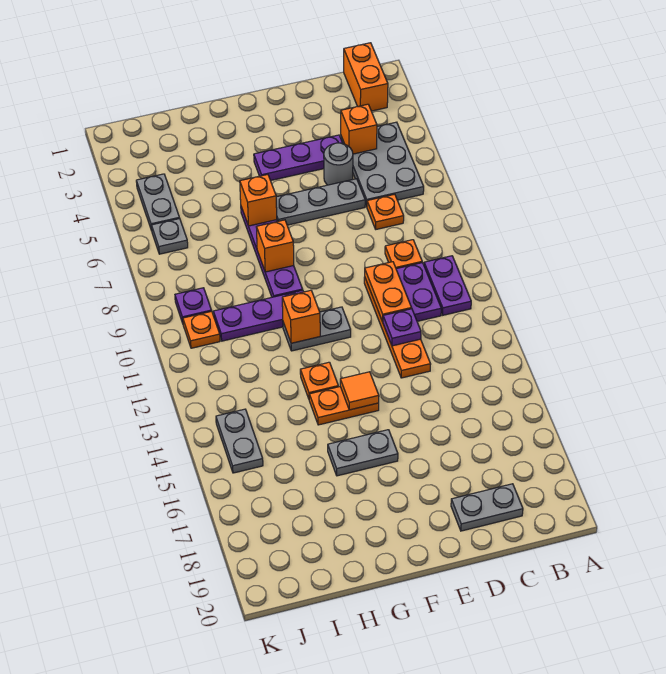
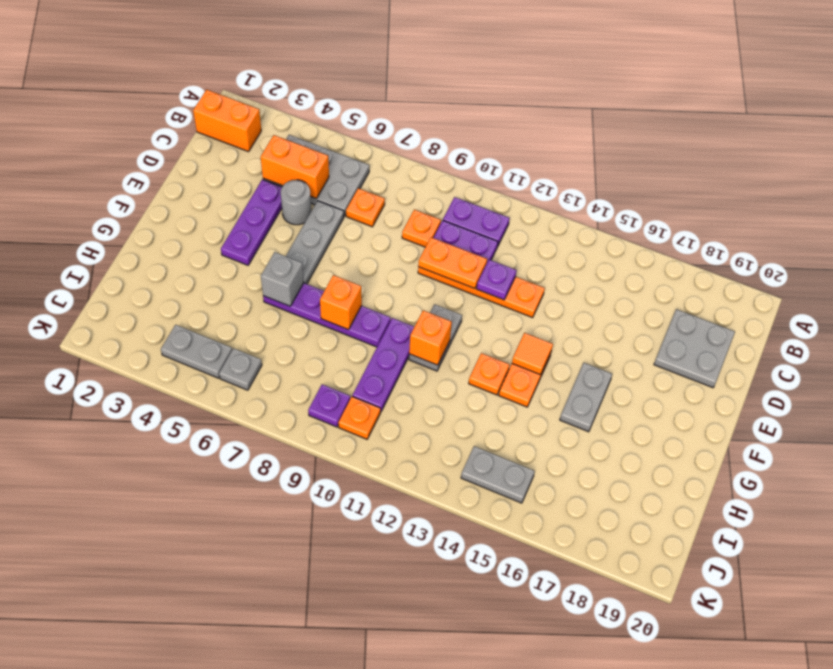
orange 1x1 brick [341,104,377,154] -> orange 1x2 brick [261,135,329,199]
grey 1x2 plate [451,484,523,531] -> grey 2x2 plate [654,309,735,388]
orange 1x1 brick [240,174,277,226] -> grey 1x1 brick [261,252,304,306]

